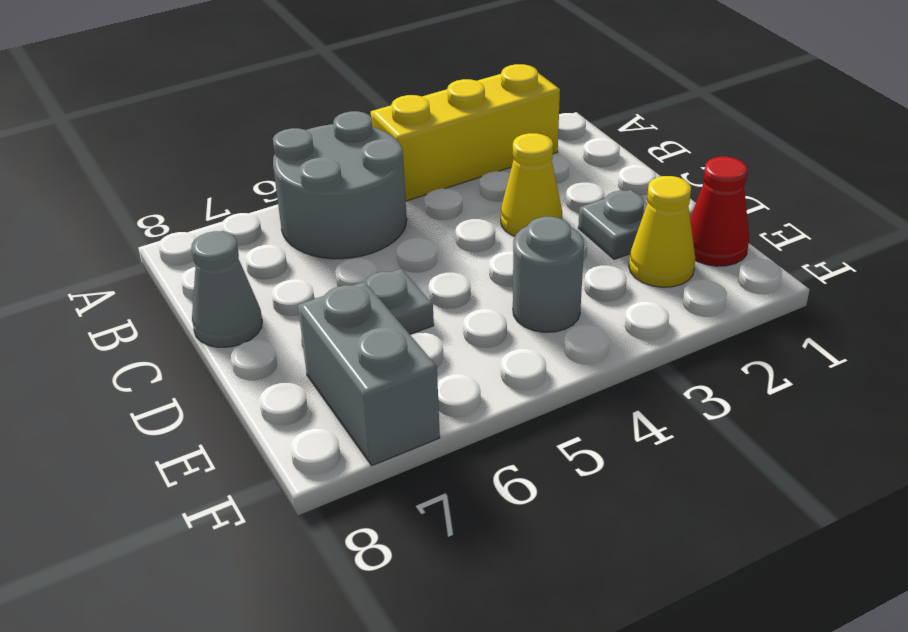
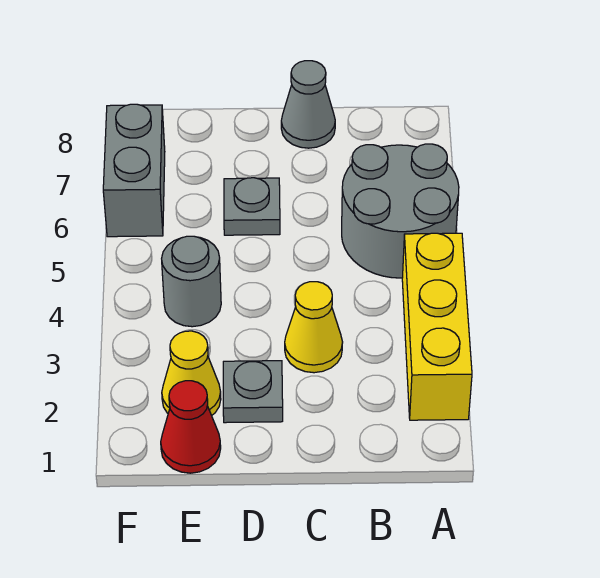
grey 1x2 brick [298,282,440,465] -> grey 1x2 brick turned to [103,104,165,237]

